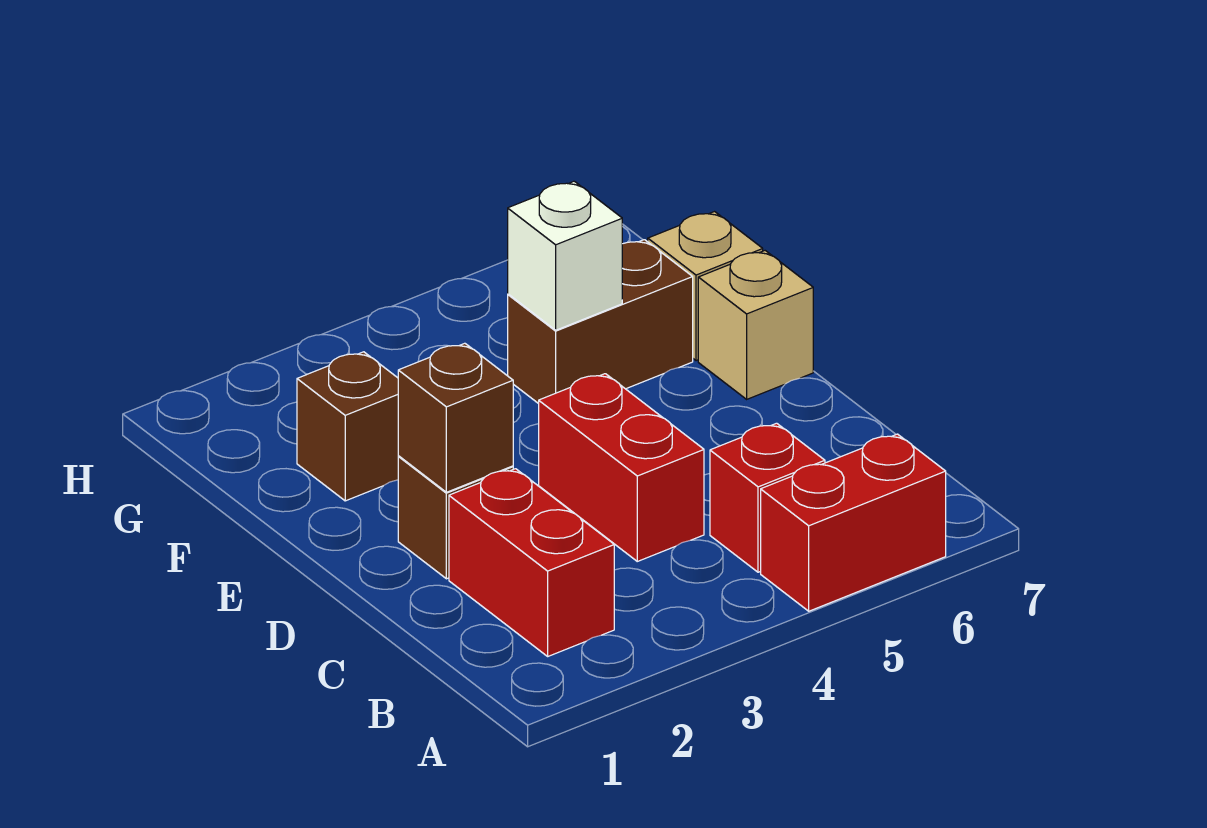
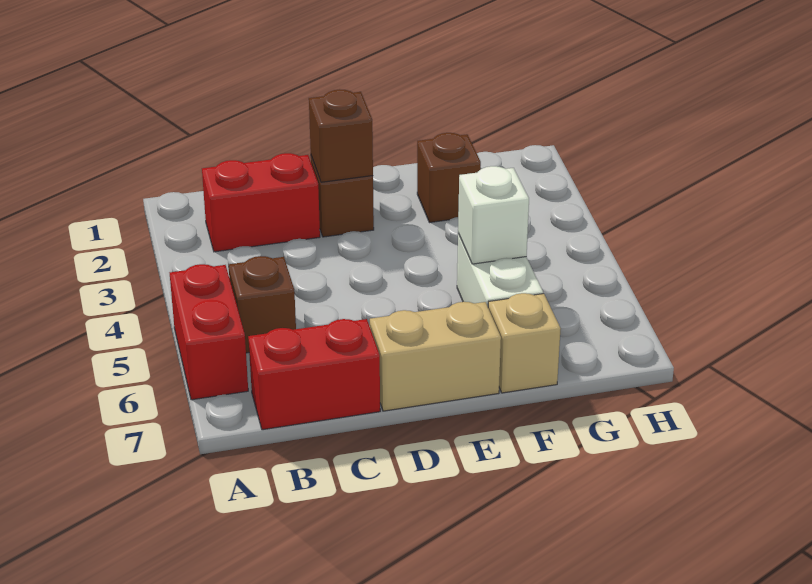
red 1x1 brick [710,423,825,572] -> brown 1x1 brick [229,256,296,353]
red 1x2 brick [539,374,704,561] -> red 1x2 brick moved to [248,319,380,430]
tan 1x1 brick [698,251,813,399] -> tan 1x2 brick [370,302,501,411]
brown 1x2 brick [508,240,693,404] -> white 1x2 brick [457,234,543,306]

